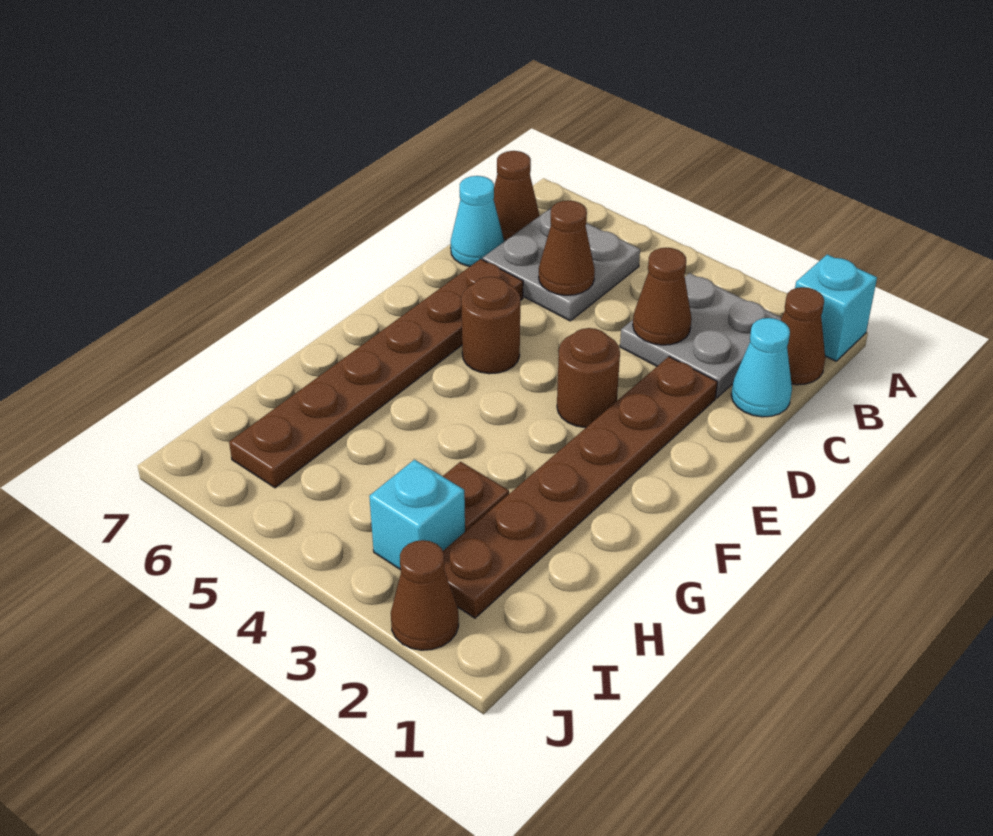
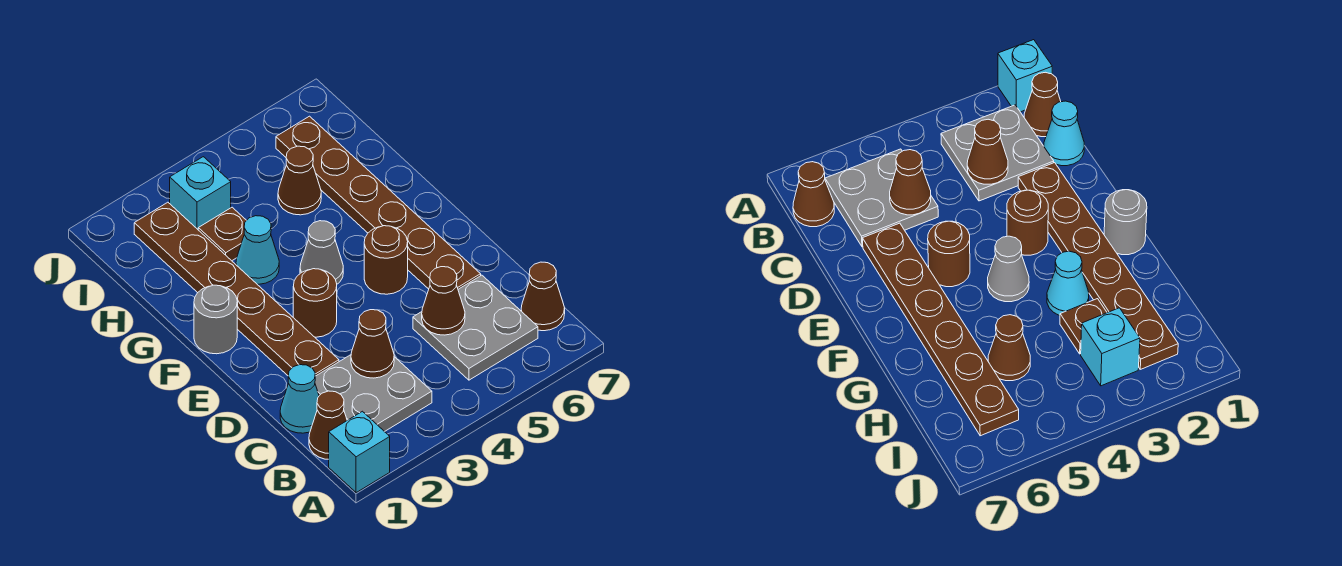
cyan 1x1 cone [451,176,504,266] -> cyan 1x1 cone moved to [236,216,279,284]
none -> grey 1x1 round brick [194,285,237,354]
none -> grey 1x1 cone [300,221,343,284]
brown 1x1 cone [391,540,459,650] -> brown 1x1 cone moved to [278,146,321,215]

